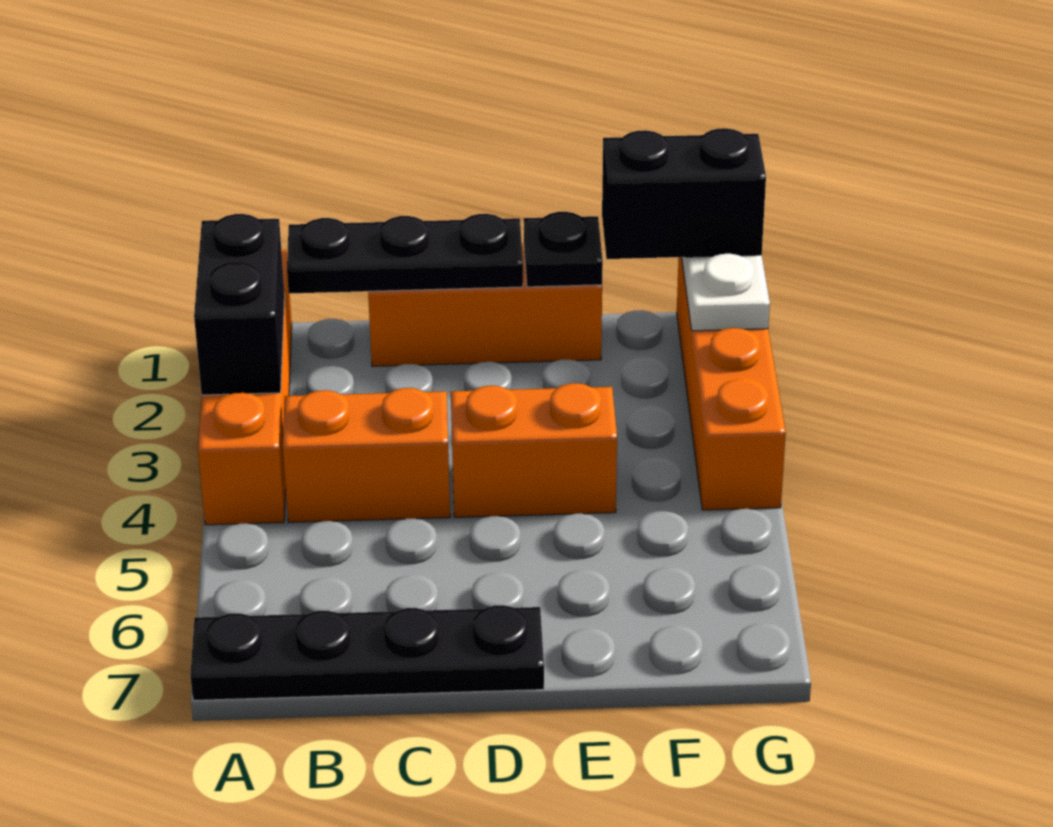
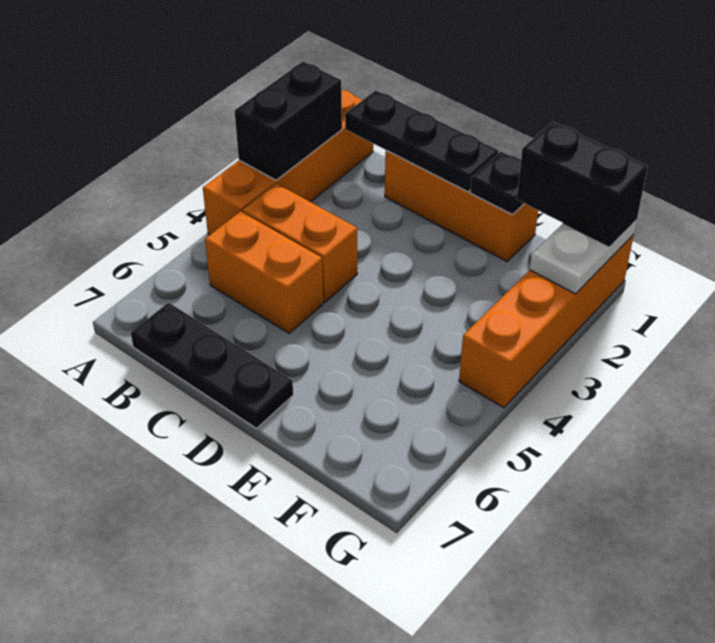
black 1x4 plate [190,605,544,700] -> black 1x3 plate [131,303,293,428]
orange 1x2 brick [451,383,617,517] -> orange 1x2 brick moved to [205,211,323,333]

